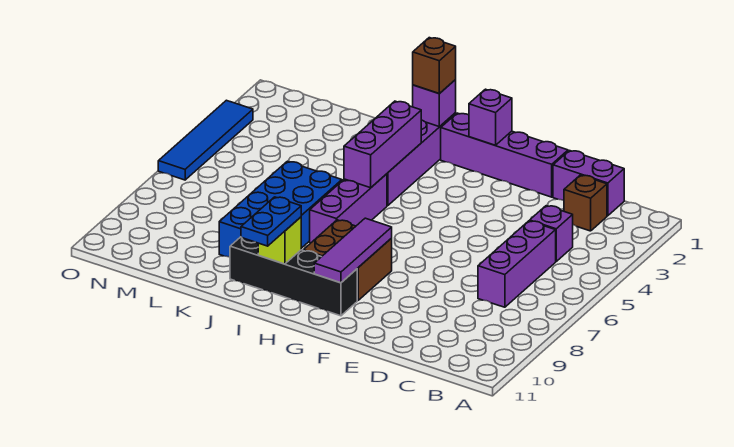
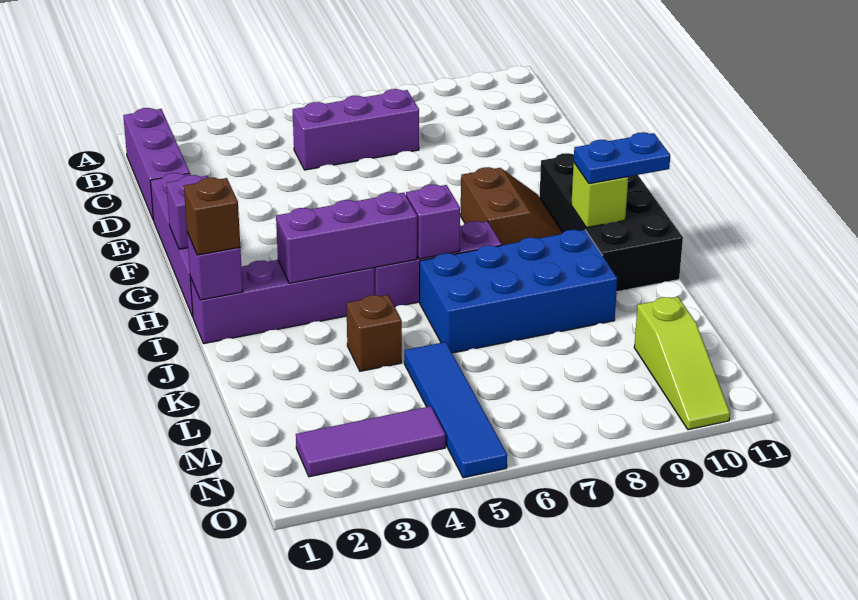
purple 1x2 brick [553,151,624,216] -> purple 1x3 brick [123,108,190,220]
brown 1x1 brick [564,175,607,231] -> brown 1x1 brick moved to [346,295,402,371]
purple 1x1 brick [530,206,573,261] -> purple 1x1 brick moved to [406,185,460,259]
brown 2x2 brick [303,220,392,300] -> brown 2x2 slope [461,167,563,245]
purple 1x3 tile [314,218,392,283] -> purple 1x3 tile moved to [296,406,445,477]
black 1x4 brick [230,237,357,316] -> black 2x4 brick [540,153,683,292]
none -> lime 1x3 slope [634,297,730,430]
blue 1x4 tile [158,100,253,180] -> blue 1x4 tile turned to [404,342,507,478]

